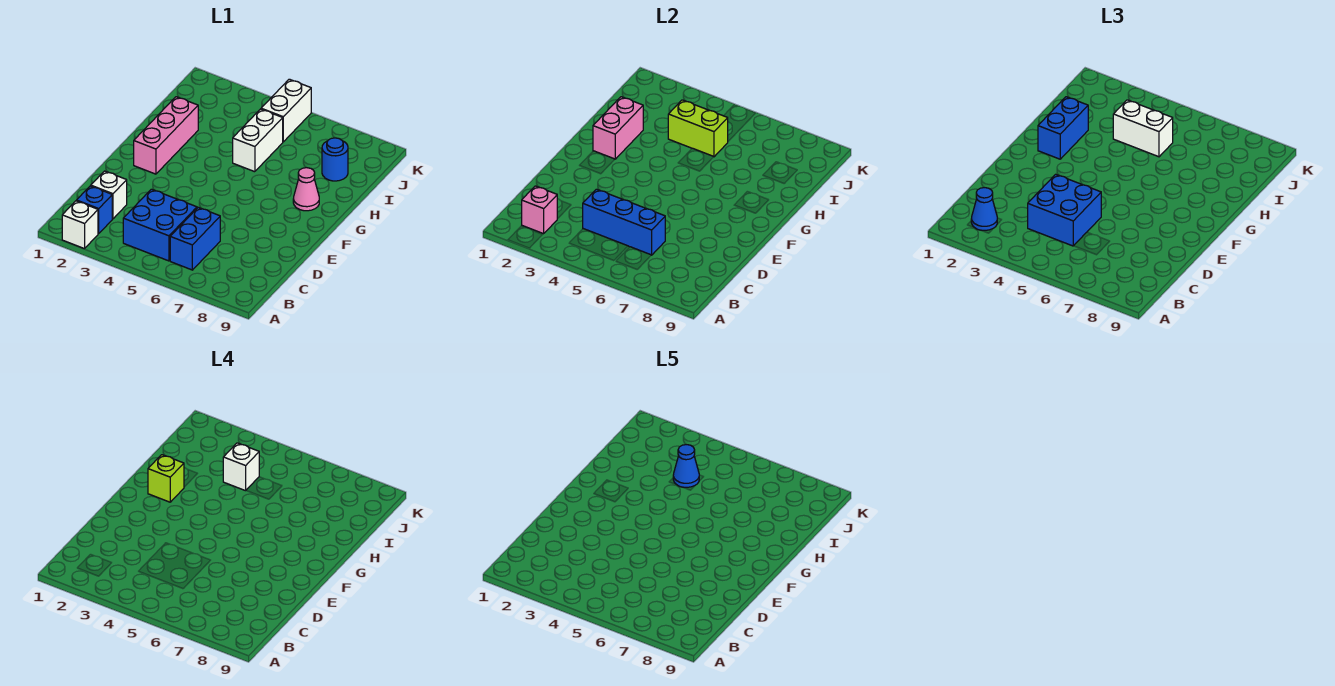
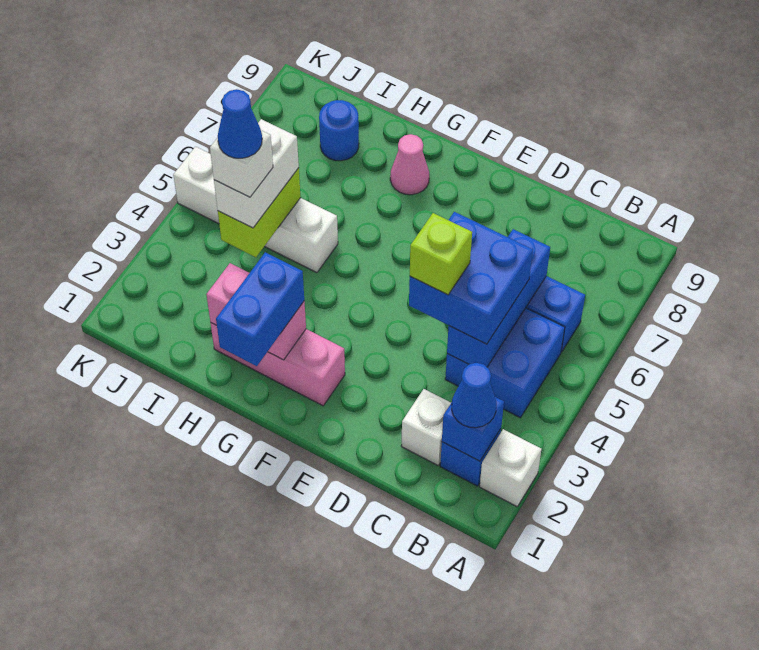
pink 1x1 brick [522,186,557,234] -> blue 1x1 brick [442,397,504,461]
blue 1x2 brick [1038,97,1088,159] -> blue 1x2 brick turned to [216,252,304,366]
lime 1x1 brick [148,455,184,502] -> lime 1x1 brick moved to [410,213,472,295]

